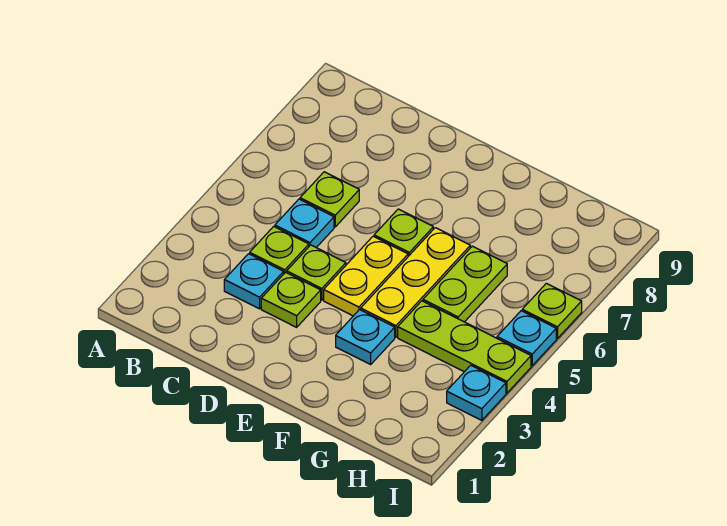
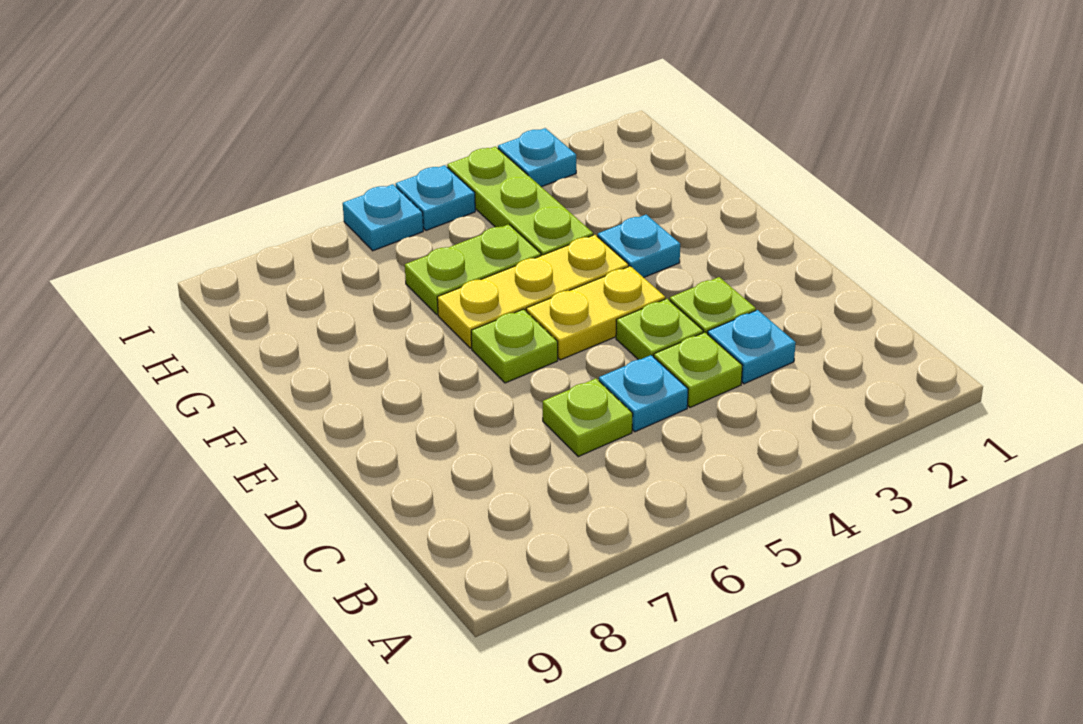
lime 1x1 plate [522,283,582,339] -> cyan 1x1 plate [343,184,423,251]

